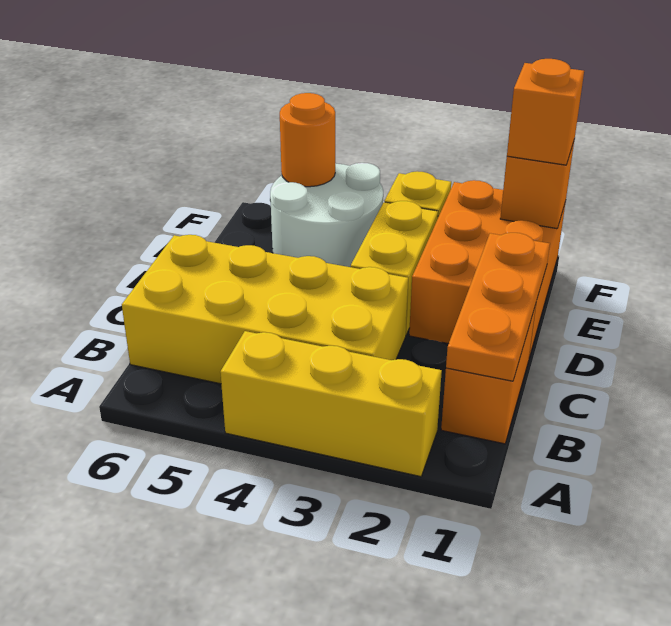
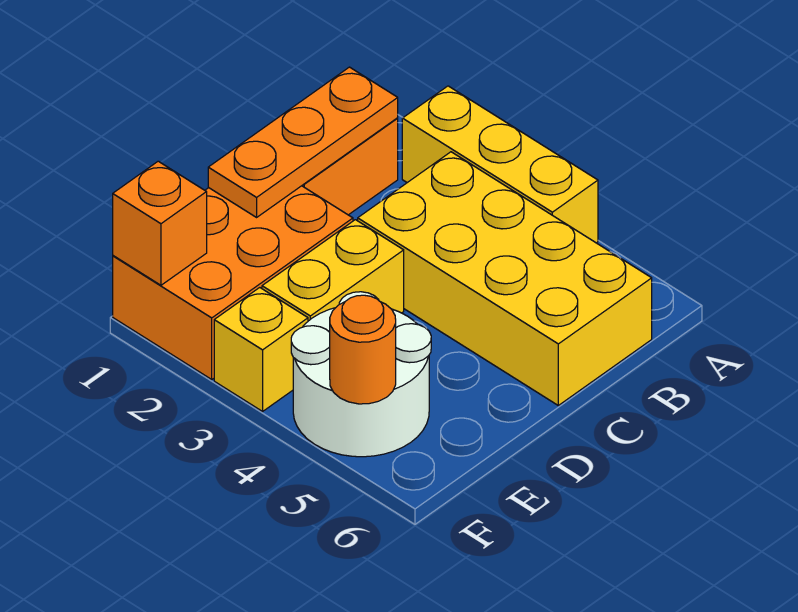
orange 1x1 brick [507,59,584,165] -> none

